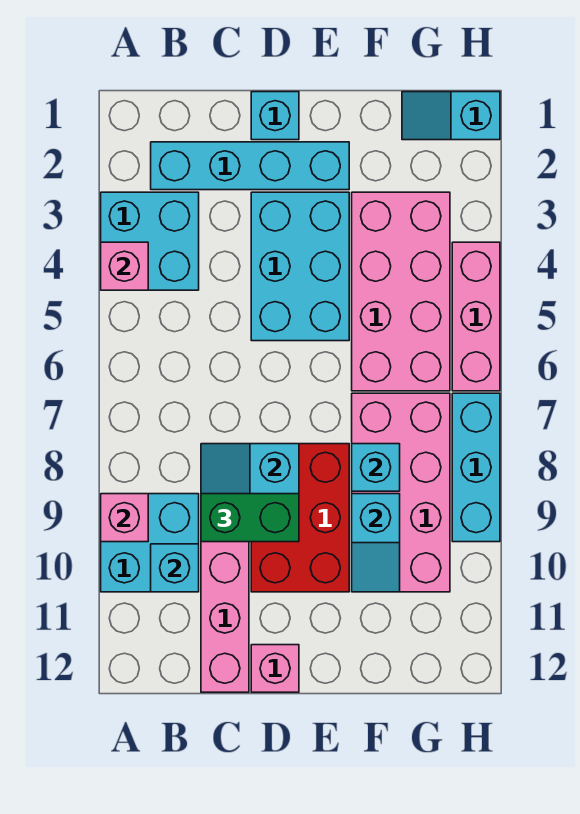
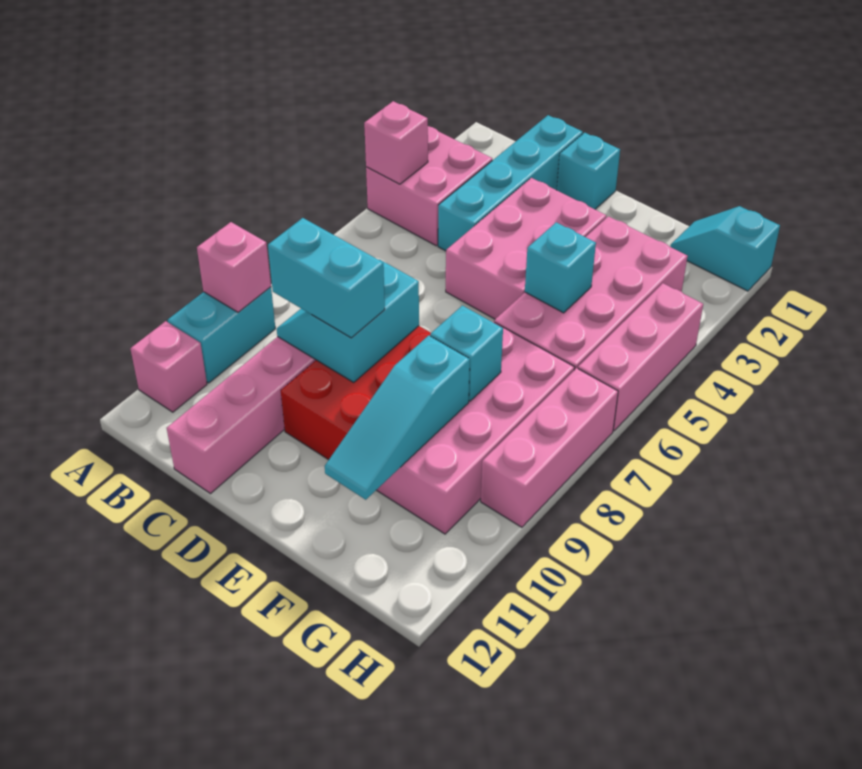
cyan 2x2 brick [101,192,199,290] -> pink 2x2 brick [366,126,492,246]
cyan 2x2 brick [101,494,199,592] -> cyan 1x2 brick [168,287,275,383]
cyan 1x4 brick [151,142,349,190] -> cyan 1x4 brick turned to [438,115,583,251]
cyan 1x1 brick [151,544,199,592] -> cyan 1x1 brick moved to [525,222,596,313]
green 1x2 brick [201,494,299,542] -> cyan 1x2 brick [268,218,385,338]
cyan 2x3 brick [251,192,349,341] -> pink 2x3 brick [446,178,606,319]
pink 1x1 brick [251,645,299,692] -> pink 1x1 brick moved to [130,321,207,412]
cyan 1x2 slope [352,494,400,592] -> cyan 1x3 slope [325,335,470,500]
cyan 1x3 brick [452,393,500,542] -> pink 1x3 brick [481,368,618,527]

